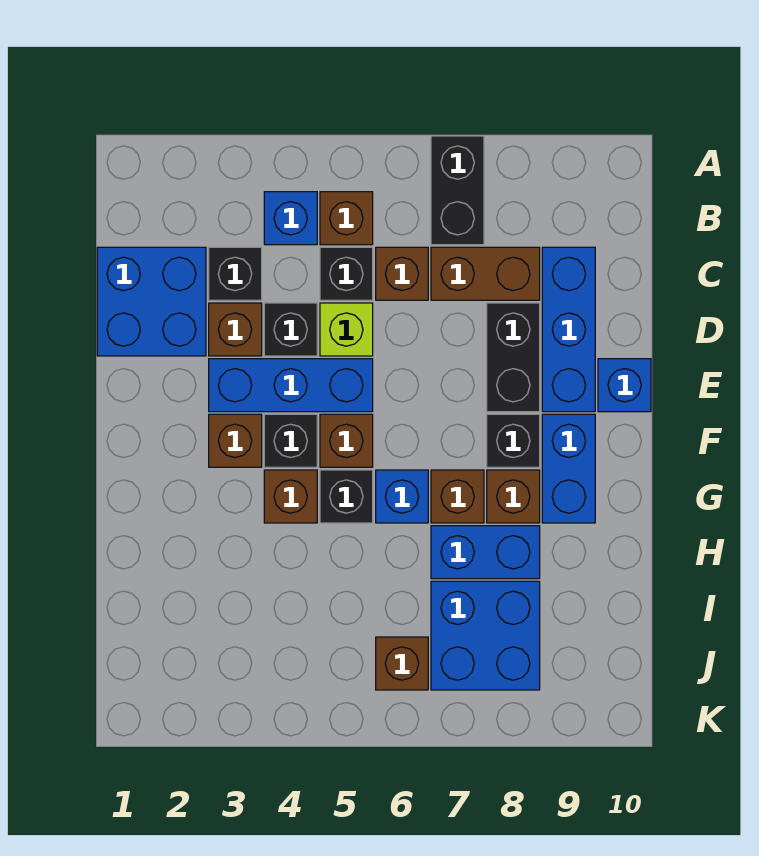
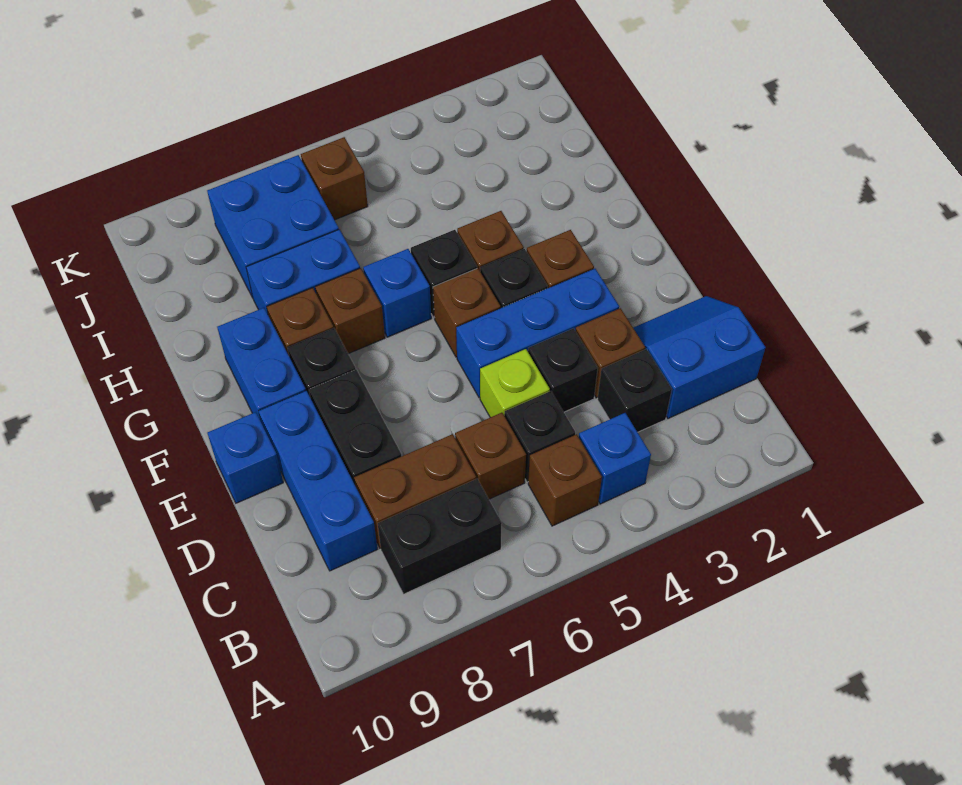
black 1x2 brick [431,136,484,245] -> black 1x2 brick turned to [378,479,502,594]
blue 2x2 brick [97,247,206,356] -> blue 2x2 slope [633,296,766,418]

